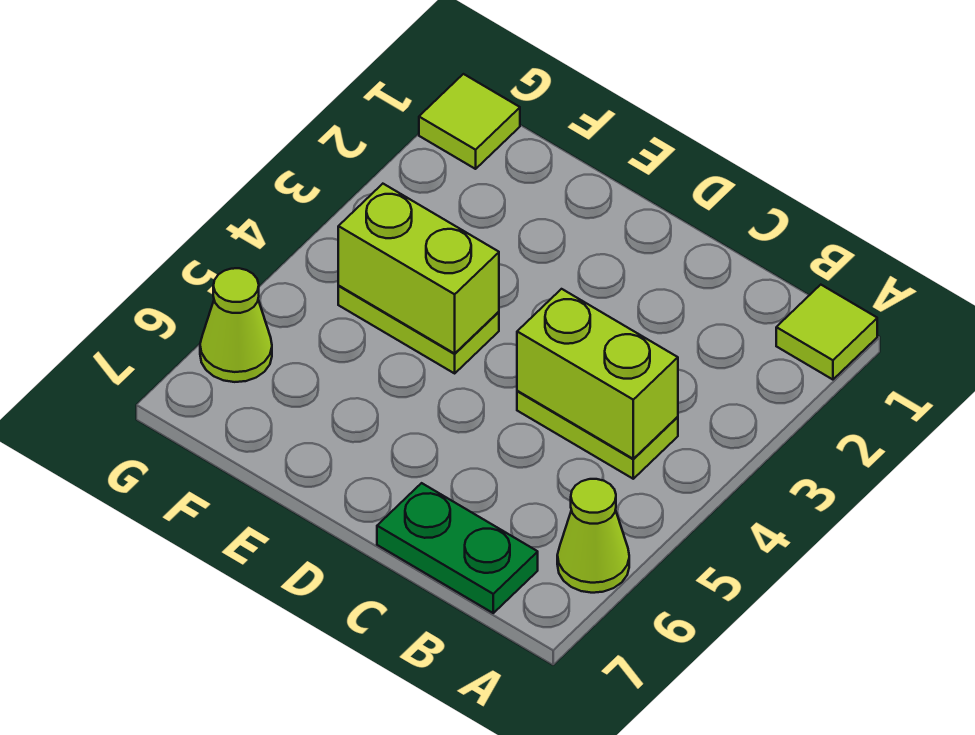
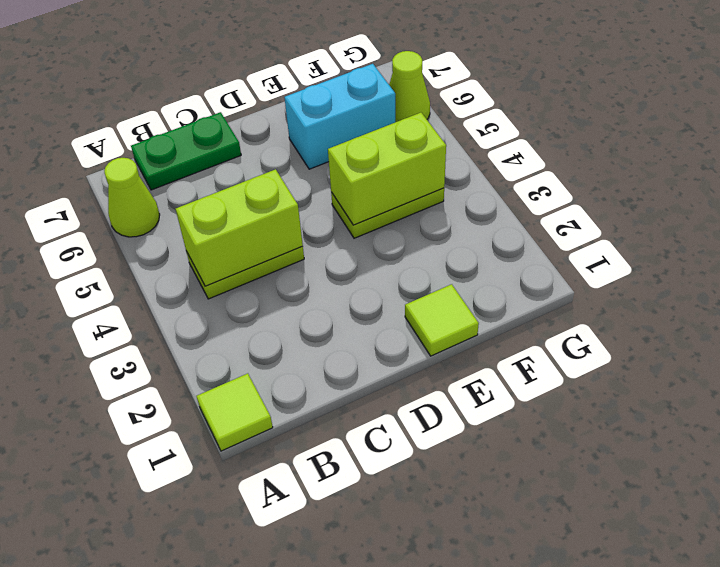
none -> cyan 1x2 brick [284,64,395,169]
lime 1x1 tile [419,74,520,169] -> lime 1x1 tile moved to [405,284,479,356]

